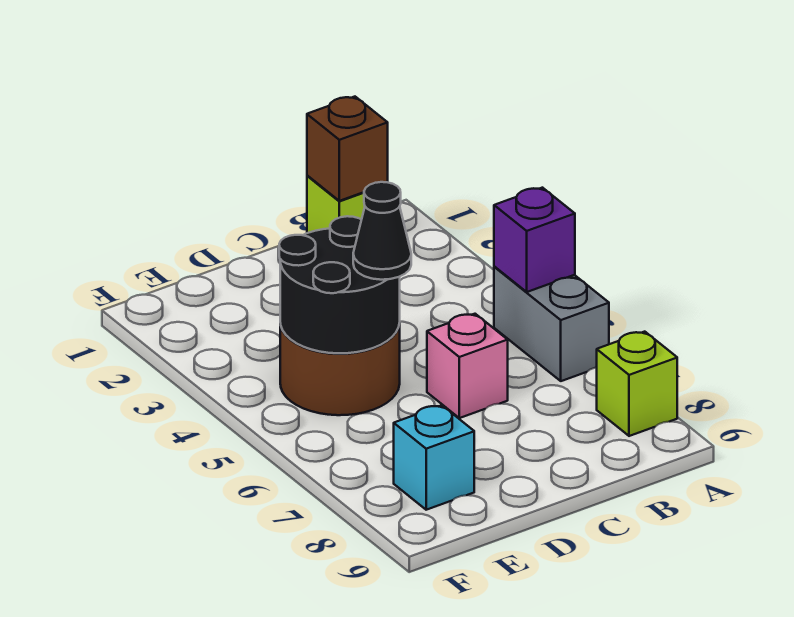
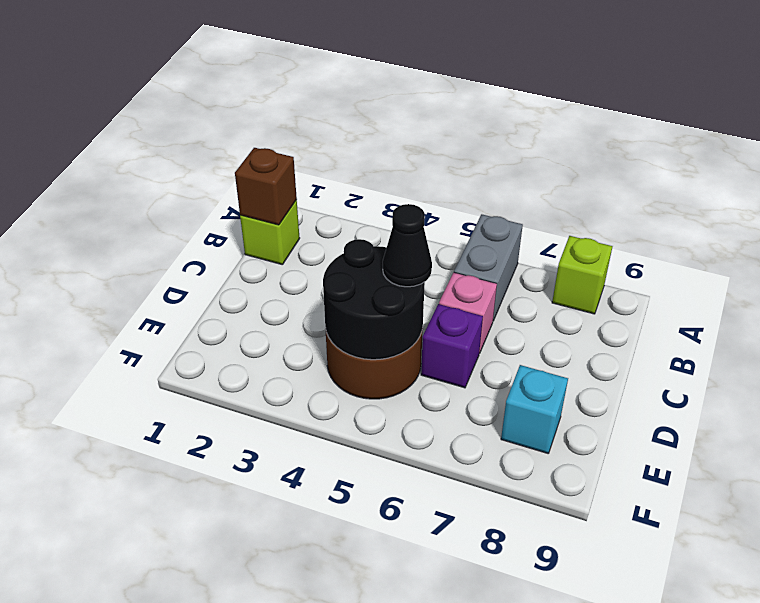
grey 1x2 brick [494,267,609,381] -> grey 1x2 brick turned to [454,214,523,321]
purple 1x1 brick [494,188,575,292] -> purple 1x1 brick moved to [421,304,483,388]

